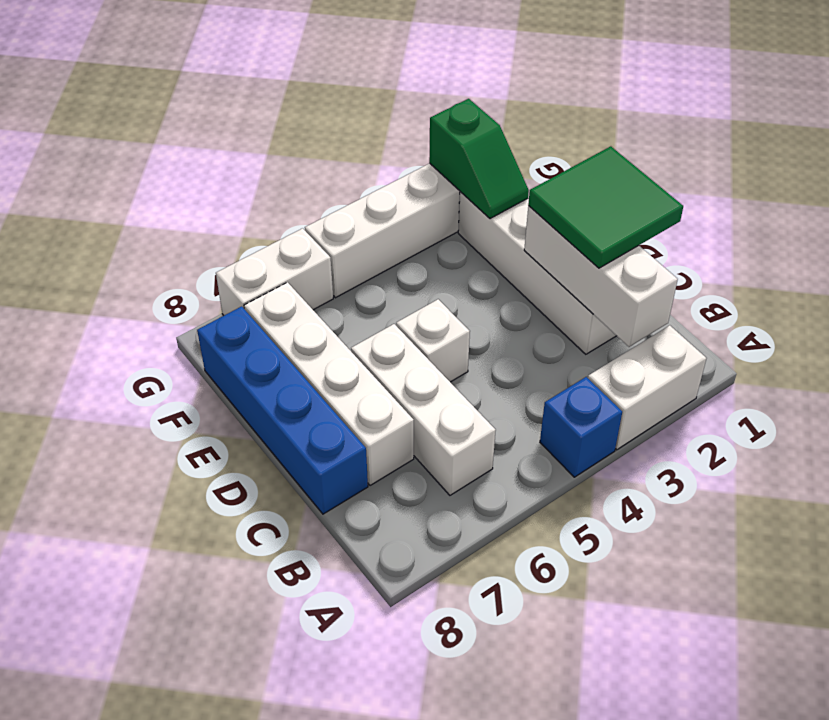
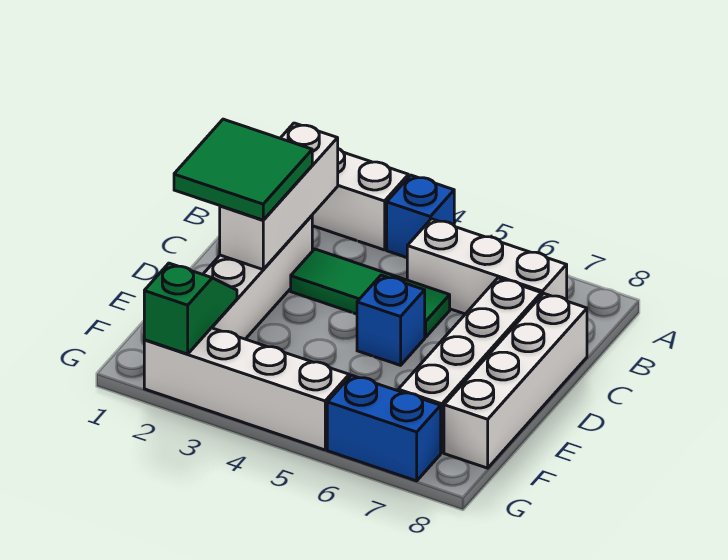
white 1x3 brick [351,324,496,495] -> white 1x3 brick turned to [407,219,567,314]
none -> green 1x3 tile [291,249,450,337]
blue 1x4 brick [197,306,368,514] -> white 1x4 brick [444,293,587,468]
white 1x1 brick [396,299,470,382] -> blue 1x1 brick [357,275,425,365]
white 1x2 brick [216,228,333,316] -> blue 1x2 brick [327,375,441,481]

